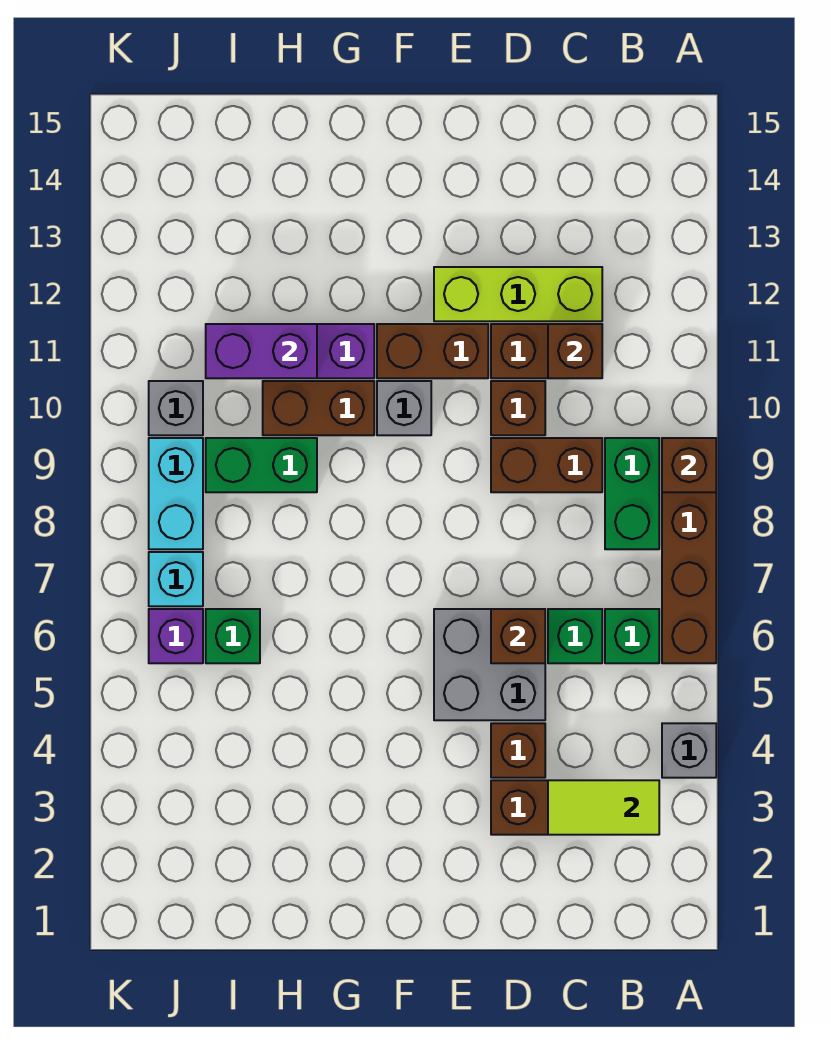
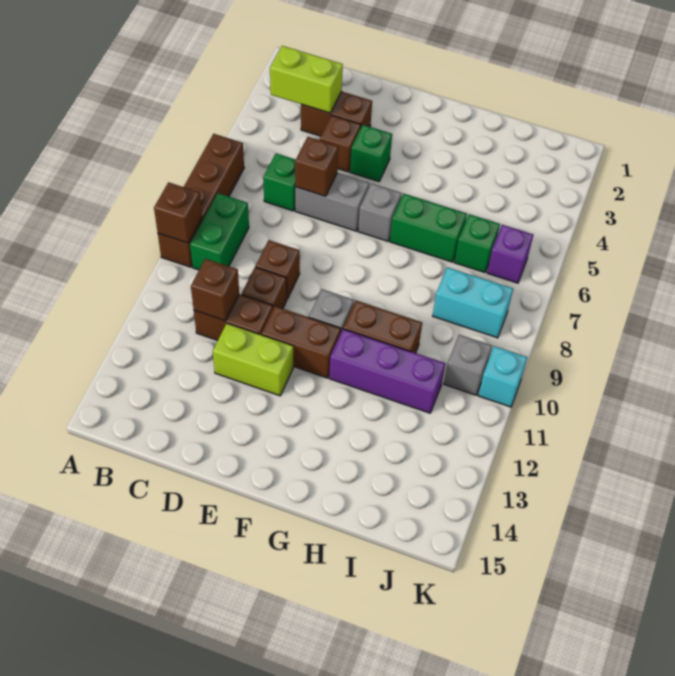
grey 1x1 brick [662,723,716,778] -> grey 1x1 brick moved to [358,183,402,241]
lime 1x2 tile [548,780,659,835] -> lime 1x2 brick [270,46,343,113]
green 1x1 brick [605,609,659,663] -> green 1x1 brick moved to [350,125,392,182]
brown 1x2 brick [491,438,602,492] -> brown 1x1 brick [256,240,300,299]
lime 1x3 brick [434,267,602,321] -> lime 1x2 brick [213,323,293,396]
grey 2x2 brick [434,609,545,720] -> grey 1x2 brick [295,173,369,231]
green 1x2 brick [206,438,317,492] -> green 1x2 brick moved to [390,194,467,262]
purple 1x2 brick [206,324,317,378] -> none
cyan 1x1 brick [149,552,203,606] -> cyan 1x1 brick moved to [478,346,527,407]
cyan 1x2 brick [149,438,203,549] -> cyan 1x2 brick turned to [433,267,513,338]

